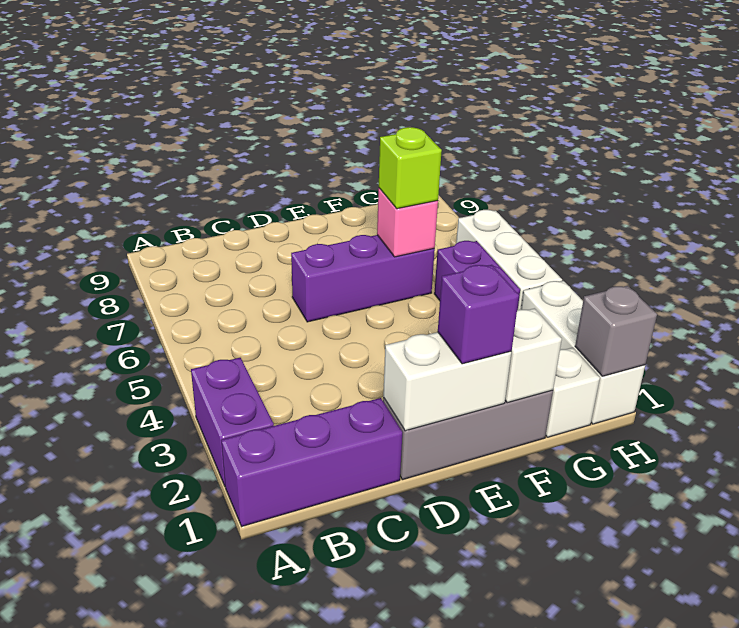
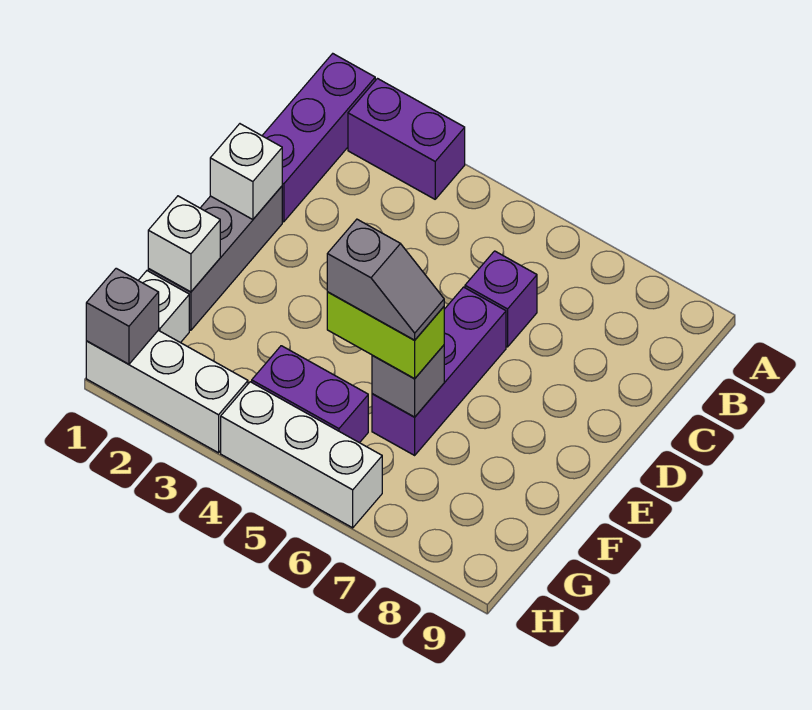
white 1x2 brick [383,332,511,431] -> white 1x1 brick [210,124,282,220]
purple 1x1 brick [438,265,519,364] -> purple 1x1 brick moved to [465,251,537,347]
none -> grey 1x2 slope [327,219,444,340]
pink 1x1 brick [377,188,438,257] -> grey 1x1 brick [372,345,444,417]
lime 1x1 brick [379,127,442,209] -> lime 1x2 brick [327,292,444,379]

